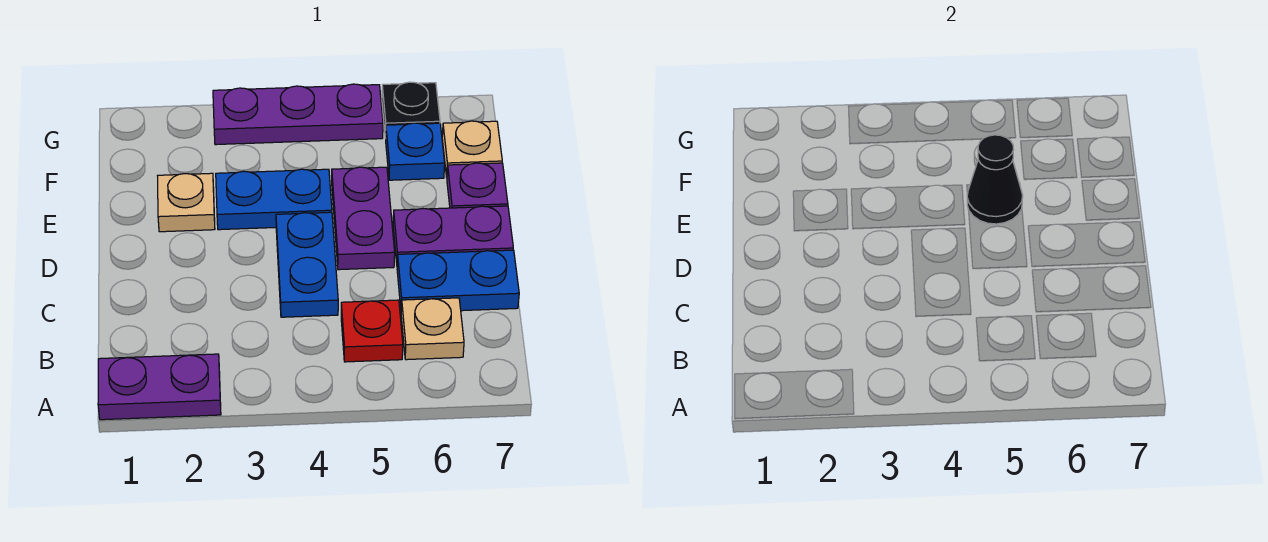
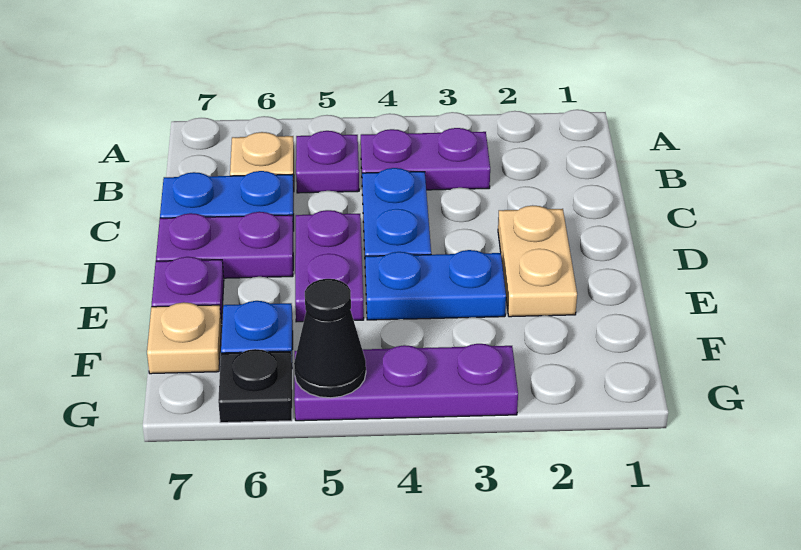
purple 1x2 plate [98,354,221,420] -> purple 1x2 plate moved to [361,128,490,190]
red 1x1 plate [341,300,403,362] -> purple 1x1 plate [296,131,359,193]
tan 1x1 plate [158,173,215,232] -> tan 1x2 plate [498,205,577,317]
black 1x1 cone [967,135,1023,224] -> black 1x1 cone moved to [294,279,366,398]

